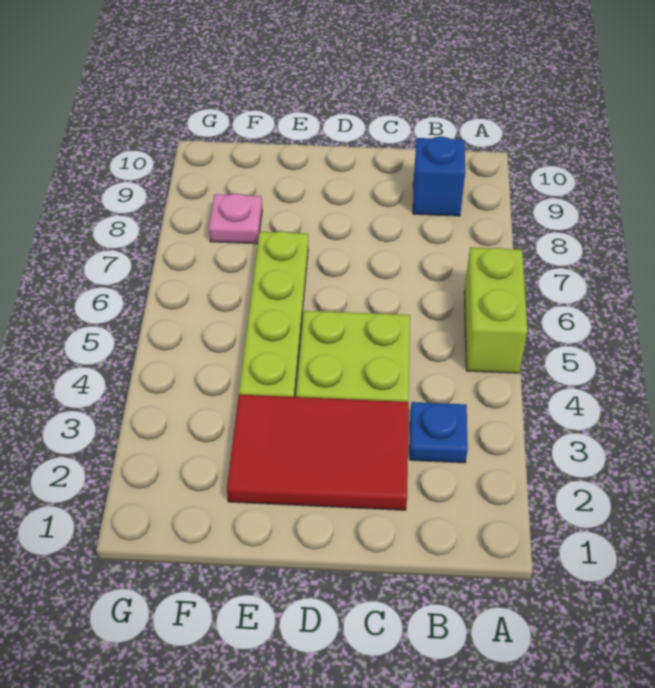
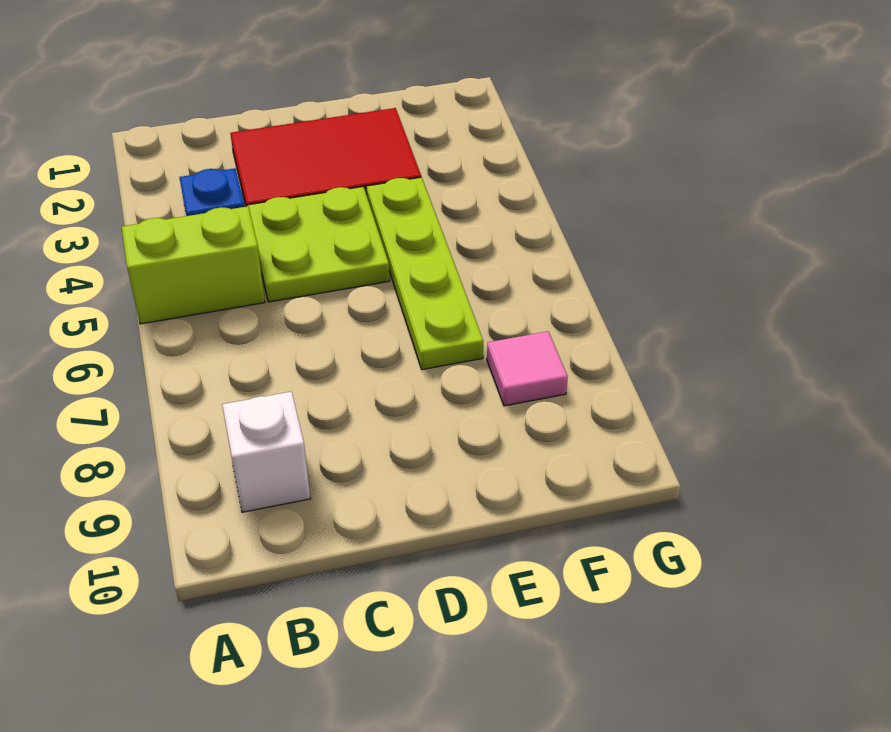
lime 1x2 brick [464,247,528,373] -> lime 1x2 brick turned to [122,206,265,324]
blue 1x1 brick [413,136,465,216] -> white 1x1 brick [222,391,310,512]
pink 1x1 plate [209,194,262,244] -> pink 1x1 tile [487,331,568,406]

